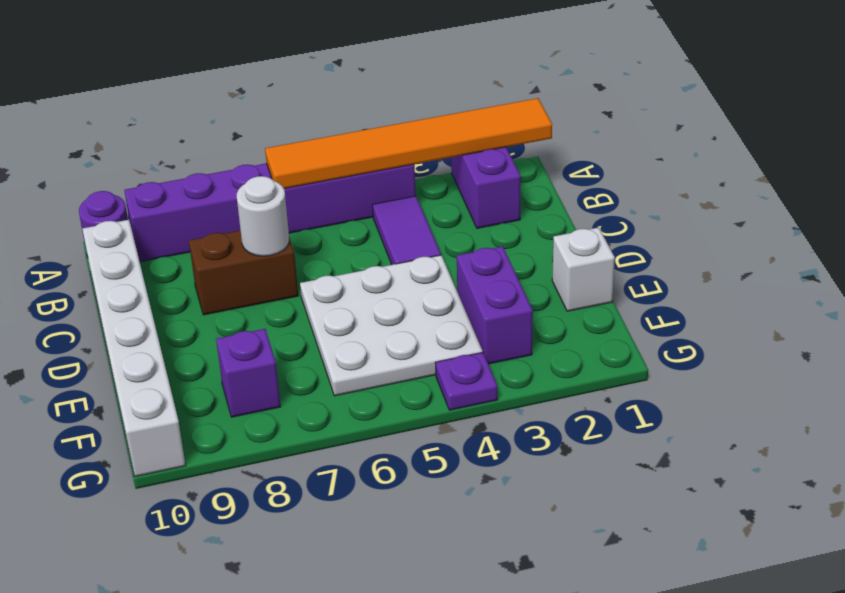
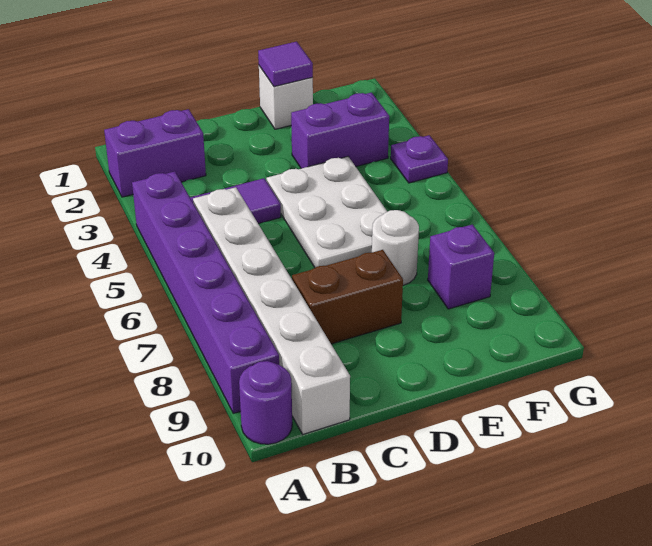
orange 1x6 tile [265,98,552,189] -> none
white 1x6 brick [83,220,186,477] -> white 1x6 brick turned to [193,187,350,434]
brown 1x2 brick [189,230,298,315] -> brown 1x2 brick turned to [292,250,403,344]
white 1x1 round brick [237,176,289,256] -> white 1x1 round brick moved to [372,210,419,285]
white 3x3 plate [300,255,483,396] -> white 2x3 plate [266,157,387,268]
none -> purple 1x1 tile [258,42,313,87]

